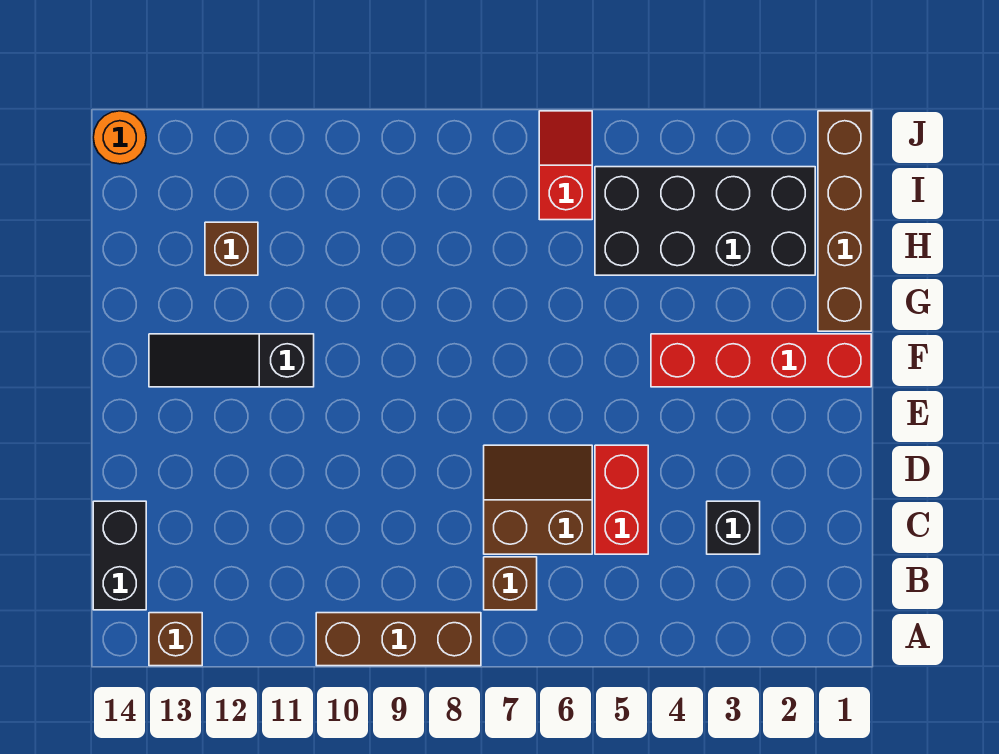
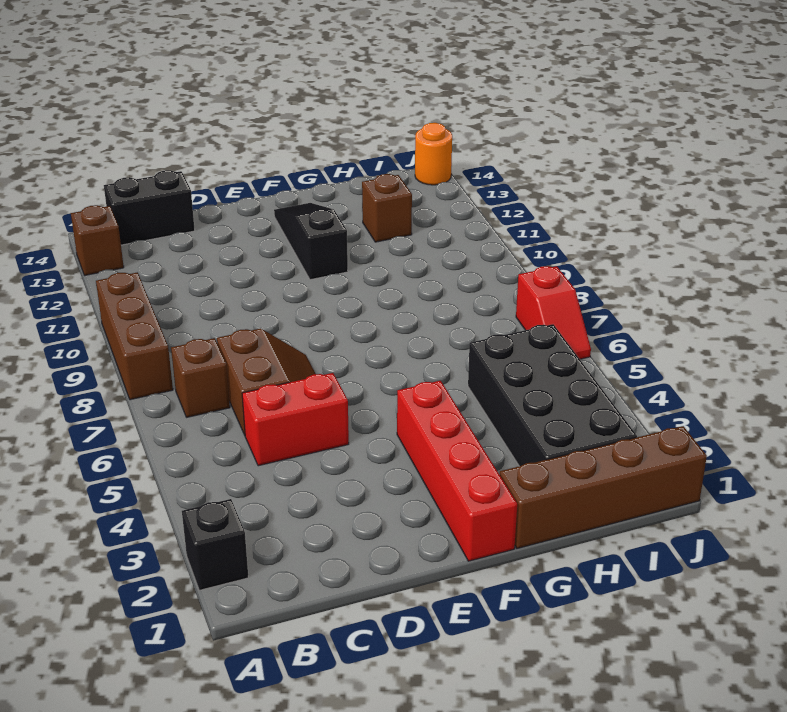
black 1x1 brick [707,501,760,554] -> black 1x1 brick moved to [182,499,248,590]
red 1x2 slope [539,111,592,220] -> red 1x2 slope turned to [516,266,591,359]

